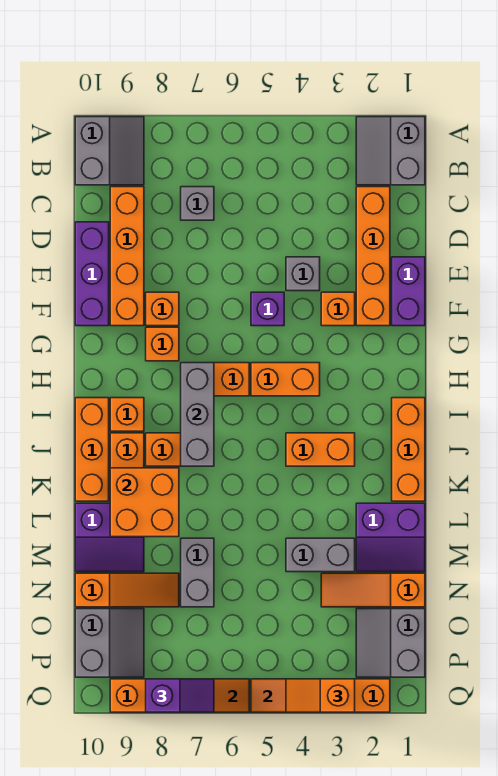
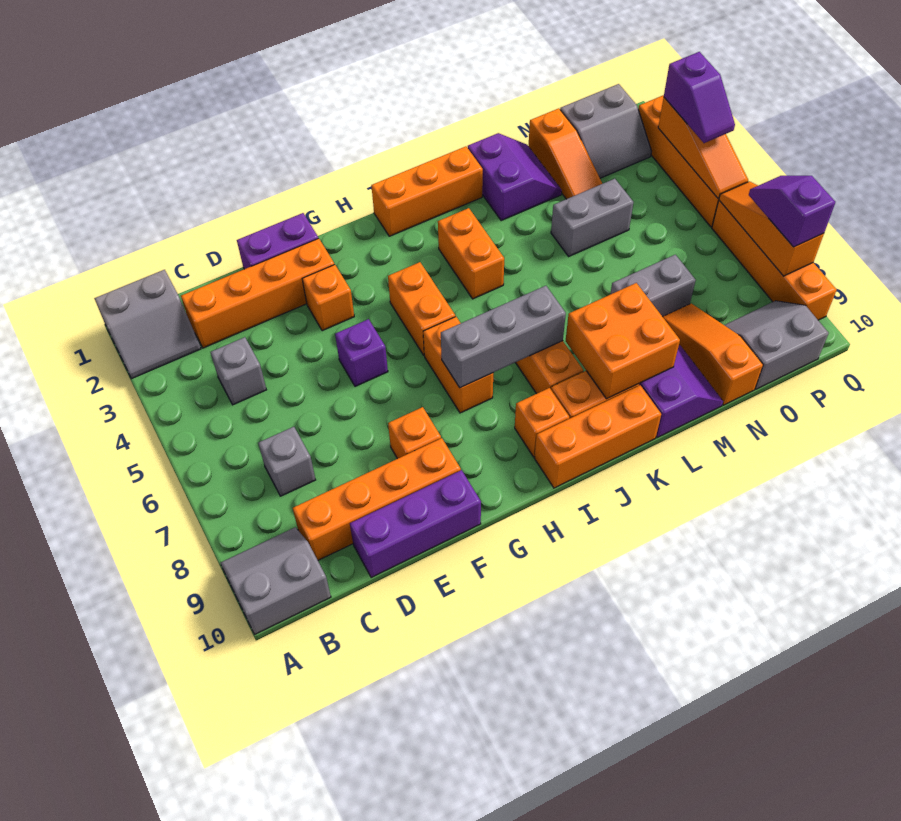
grey 1x1 brick [286,257,320,291] -> grey 1x1 brick moved to [210,337,266,405]
orange 1x1 brick [146,327,179,361] -> none
grey 1x2 brick [286,538,355,572] -> grey 1x2 brick turned to [551,179,633,256]
orange 1x2 slope [286,679,355,712] -> purple 1x2 slope [664,52,735,143]

